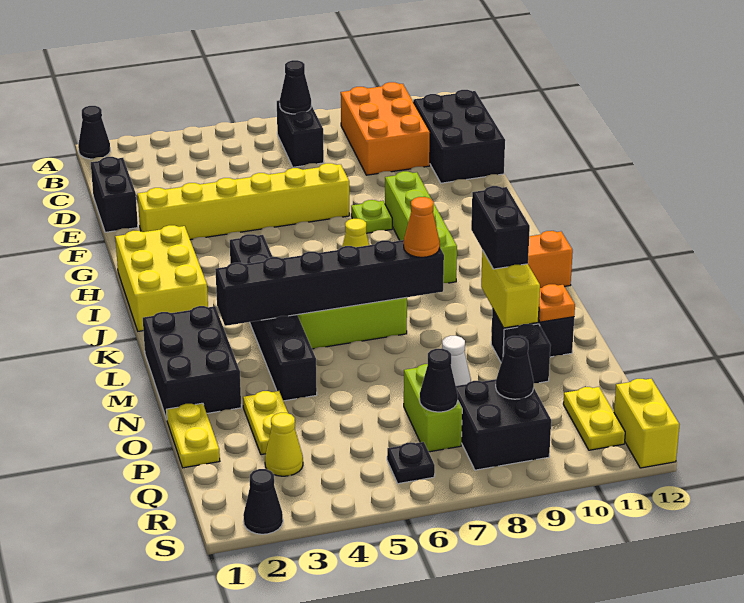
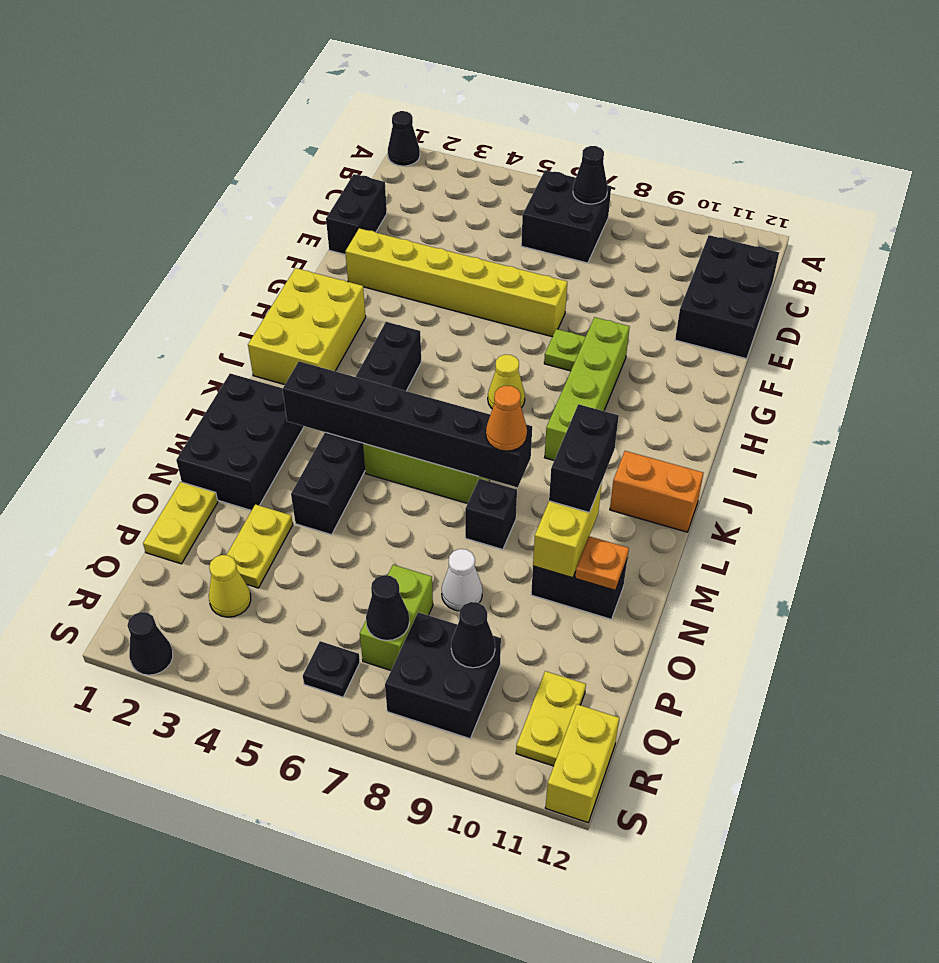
black 1x2 brick [277,100,324,167] -> black 2x2 brick [521,170,611,263]
orange 2x3 brick [341,82,430,175] -> none
black 1x1 brick [503,324,551,383] -> black 1x1 brick moved to [465,479,517,549]

